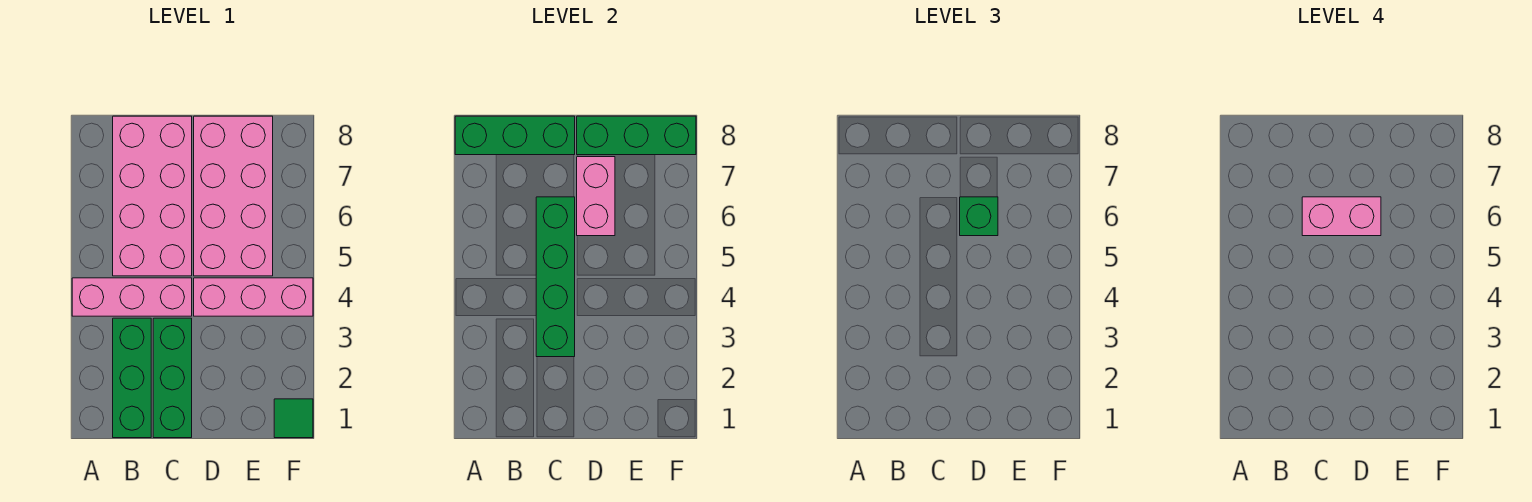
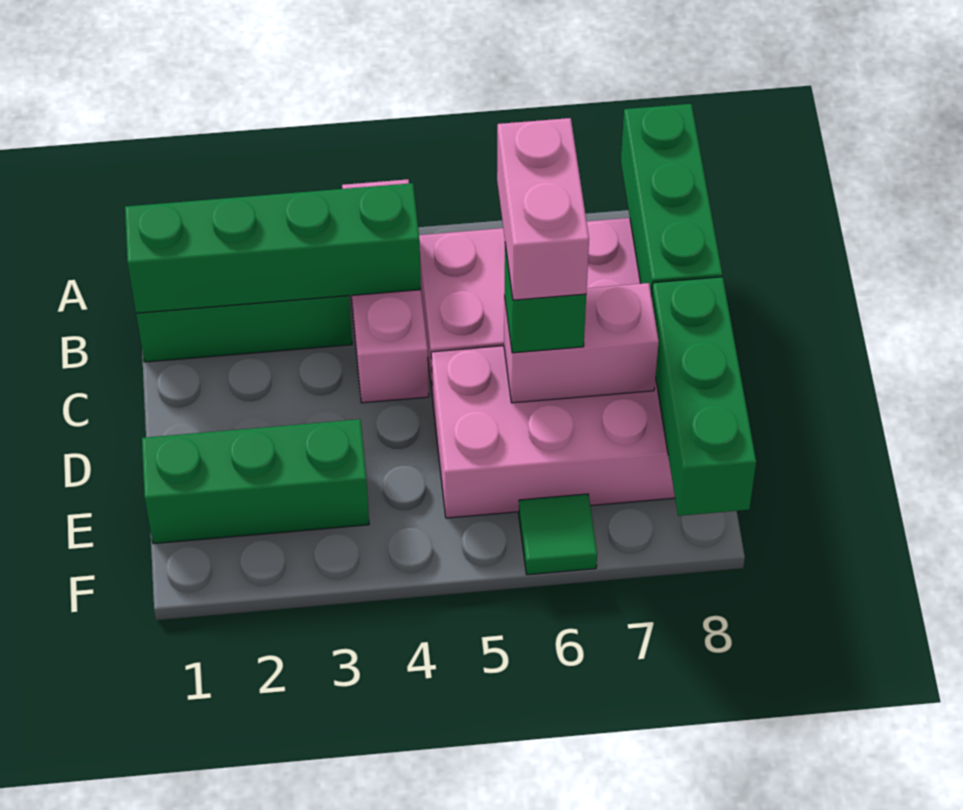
green 1x3 brick [153,318,192,438] -> green 1x3 brick moved to [142,419,369,544]
green 1x4 brick [536,197,575,357] -> green 1x4 brick moved to [125,183,421,313]
pink 1x3 brick [194,278,313,316] -> none
green 1x1 tile [274,399,313,438] -> green 1x1 tile moved to [519,494,597,575]

